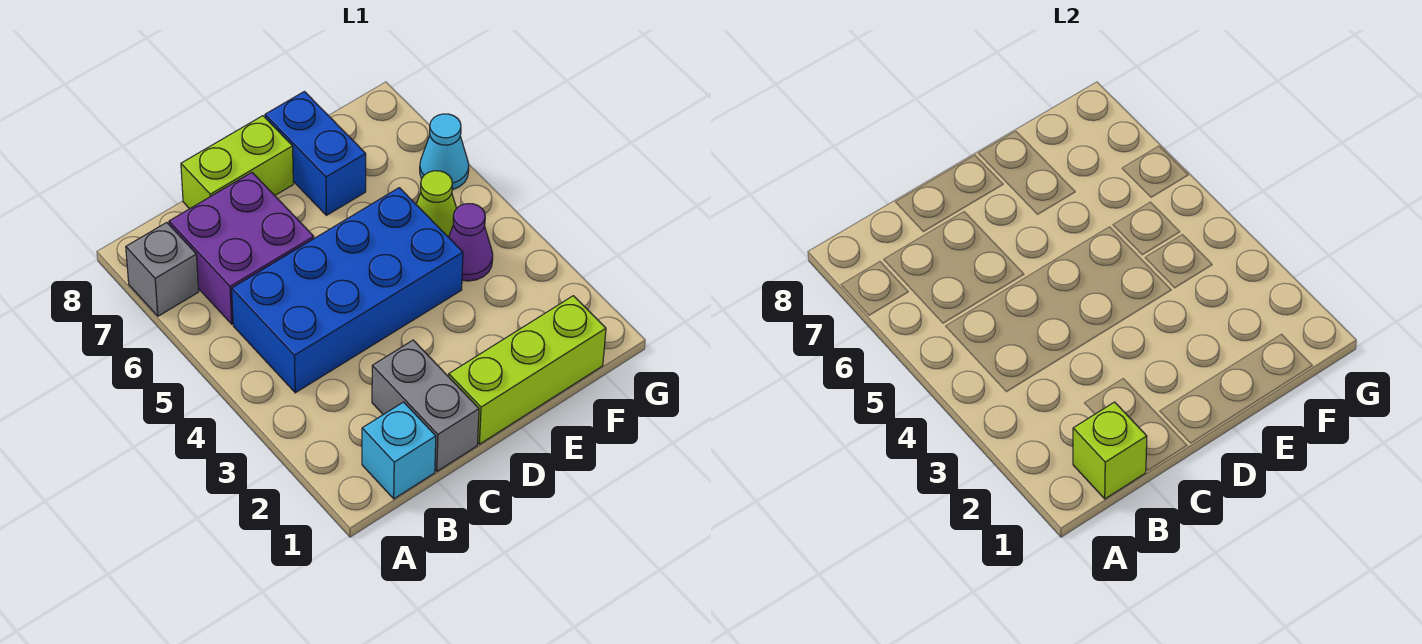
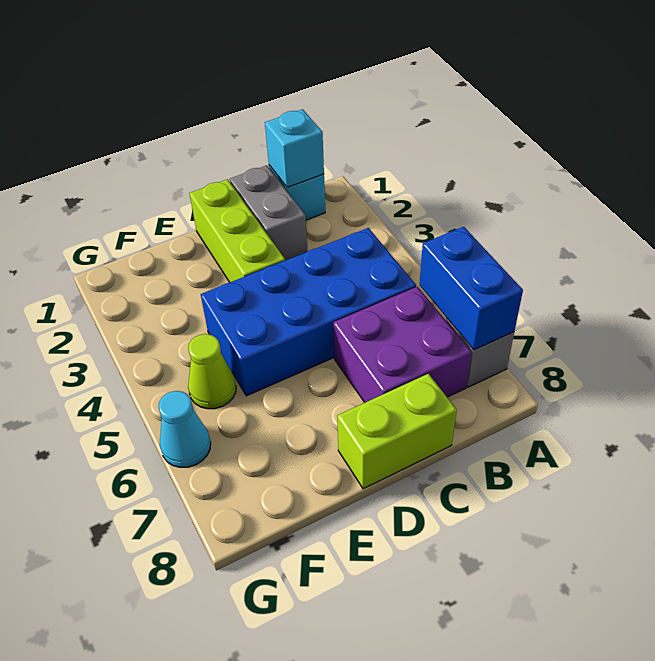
lime 1x1 brick [1073,402,1147,499] -> cyan 1x1 brick [265,109,324,188]
lime 1x3 brick [449,296,606,444] -> lime 1x3 brick turned to [190,179,285,282]
blue 1x2 brick [265,92,366,215] -> blue 1x2 brick moved to [420,227,523,350]
purple 1x1 cone [449,204,493,281] -> none

